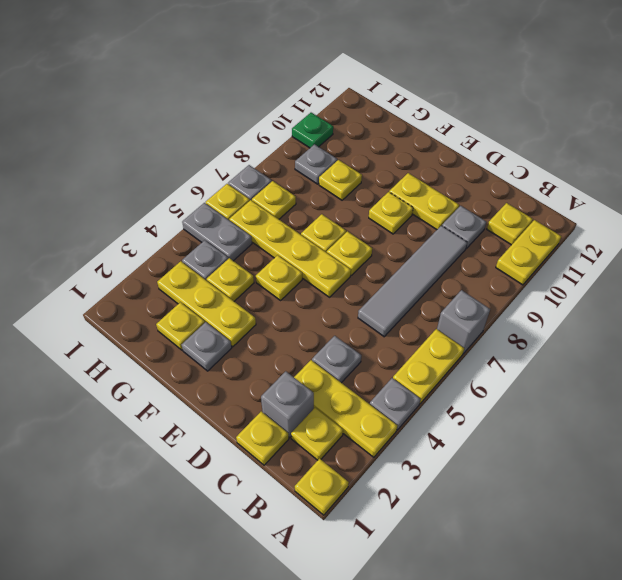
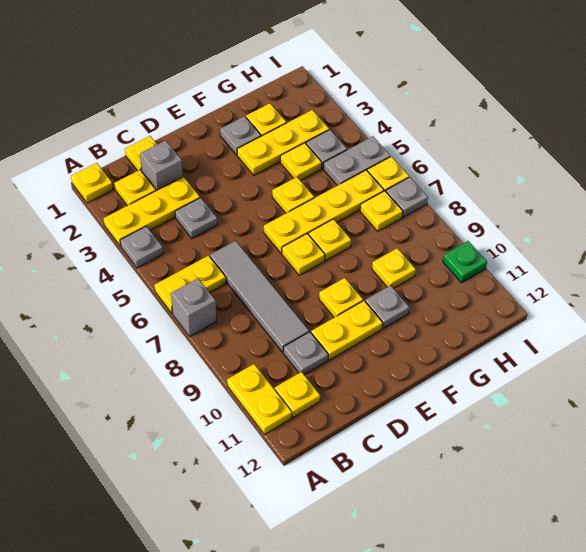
yellow 1x2 plate [393,329,464,404] -> yellow 1x2 plate turned to [155,256,226,313]
grey 1x1 plate [295,144,337,184] -> grey 1x1 plate moved to [365,285,409,328]

